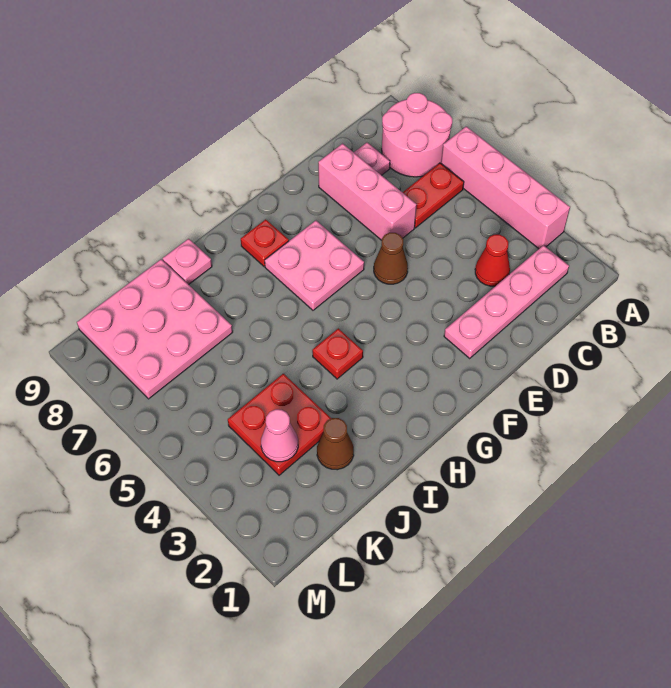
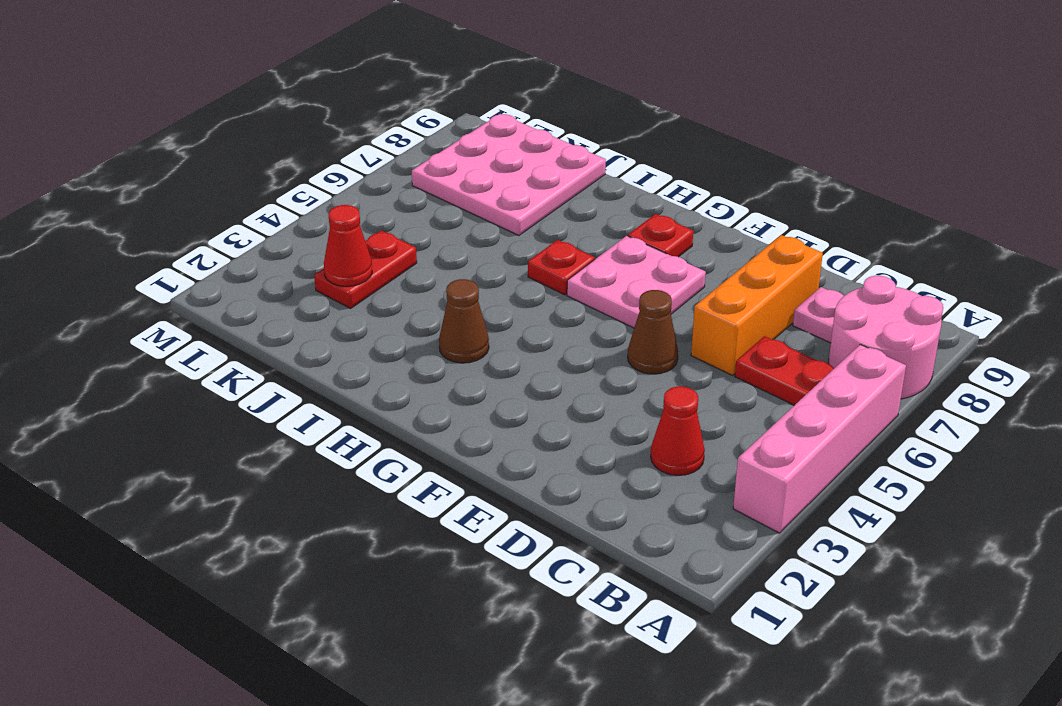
pink 1x4 plate [444,245,569,358] -> none
pink 1x3 brick [318,144,417,240] -> orange 1x3 brick [691,235,823,375]
red 1x1 plate [312,328,363,379] -> red 1x1 plate moved to [528,240,595,295]
pink 1x1 plate [163,239,212,285] -> none
brown 1x1 cone [317,418,354,470] -> brown 1x1 cone moved to [439,279,489,363]
red 2x2 plate [228,374,331,475] -> red 1x2 plate [314,231,417,308]
pink 1x1 cone [261,409,298,462] -> red 1x1 cone [324,205,372,286]

